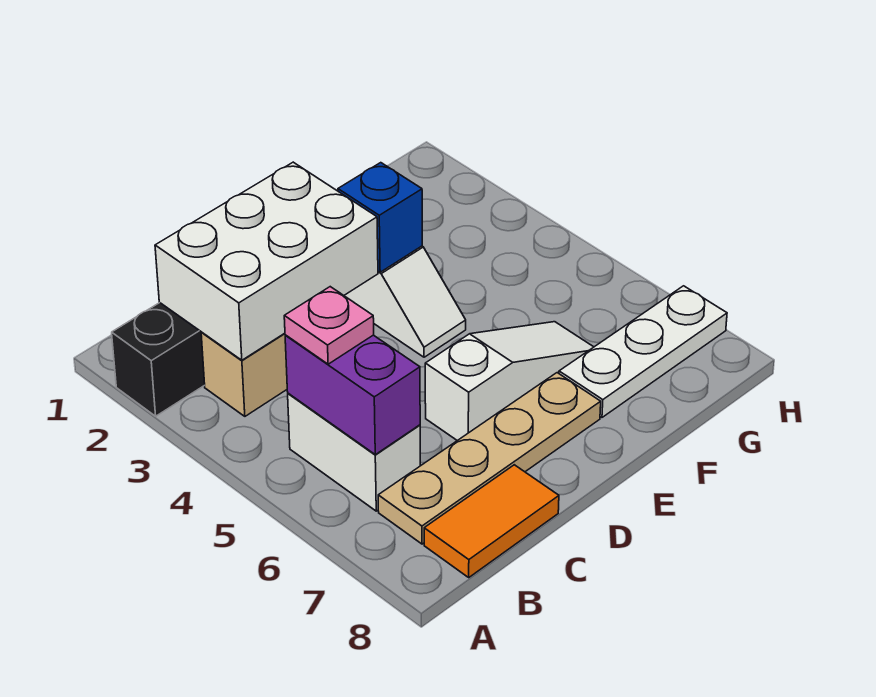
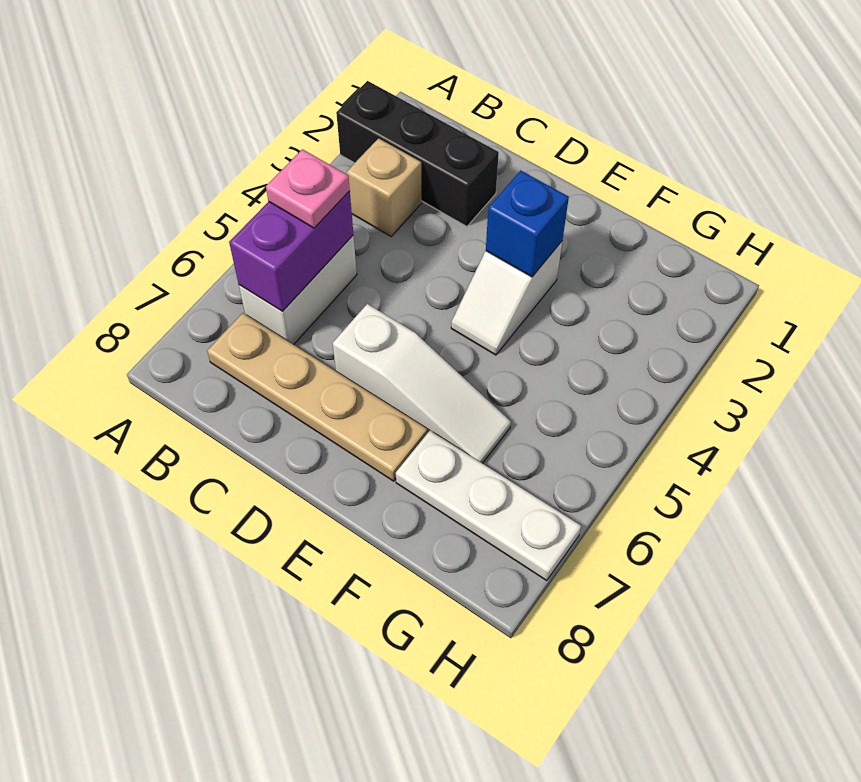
white 2x3 brick [155,162,378,360] -> none
orange 1x2 tile [424,465,559,577] -> none

